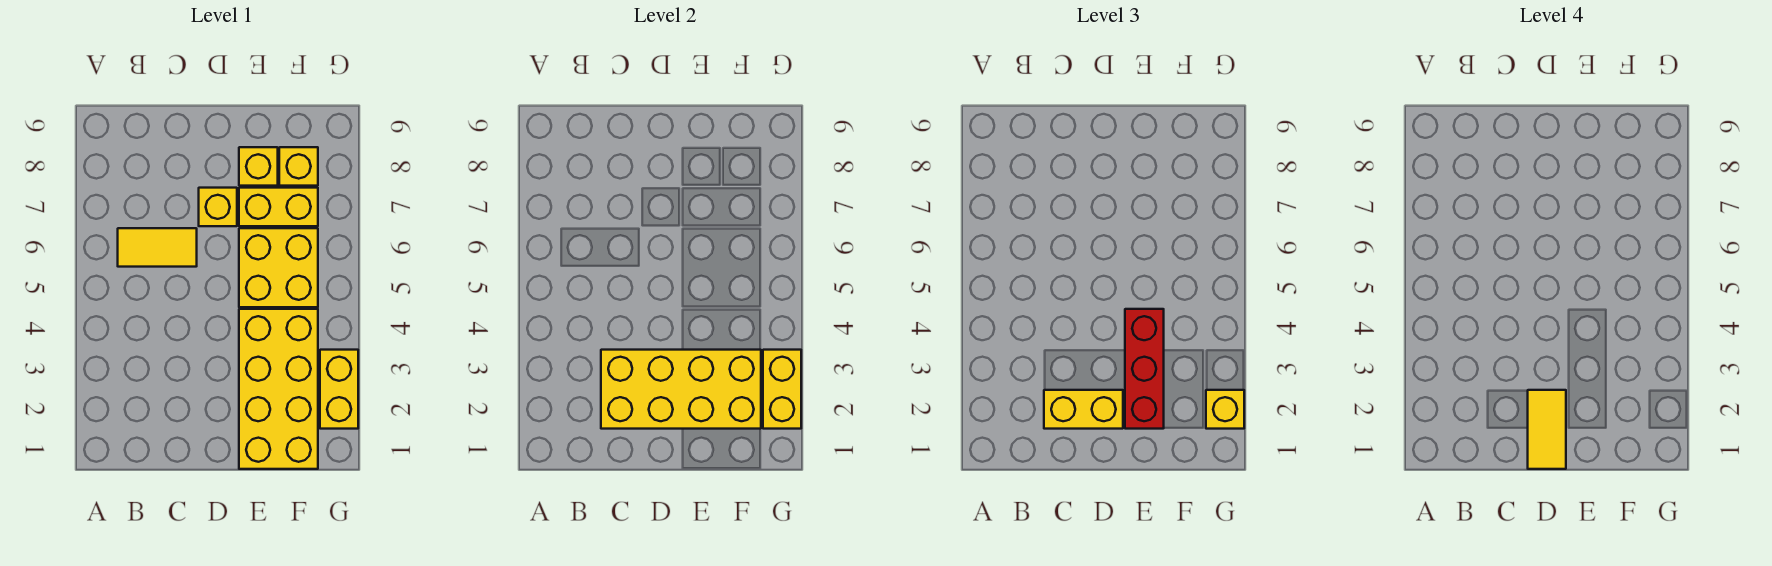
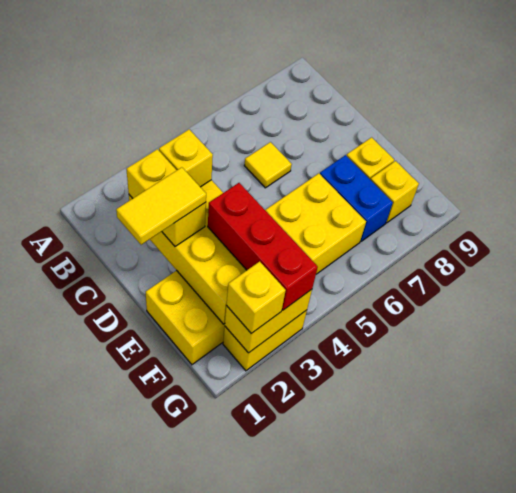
yellow 1x2 tile [118,228,197,267] -> yellow 1x1 tile [244,142,292,188]
yellow 1x1 brick [199,188,237,226] -> yellow 1x1 brick moved to [159,129,213,187]
red 1x3 brick [1125,309,1164,429] -> red 1x3 brick turned to [208,183,318,310]
yellow 1x2 brick [239,188,318,226] -> blue 1x2 brick [320,155,393,241]

